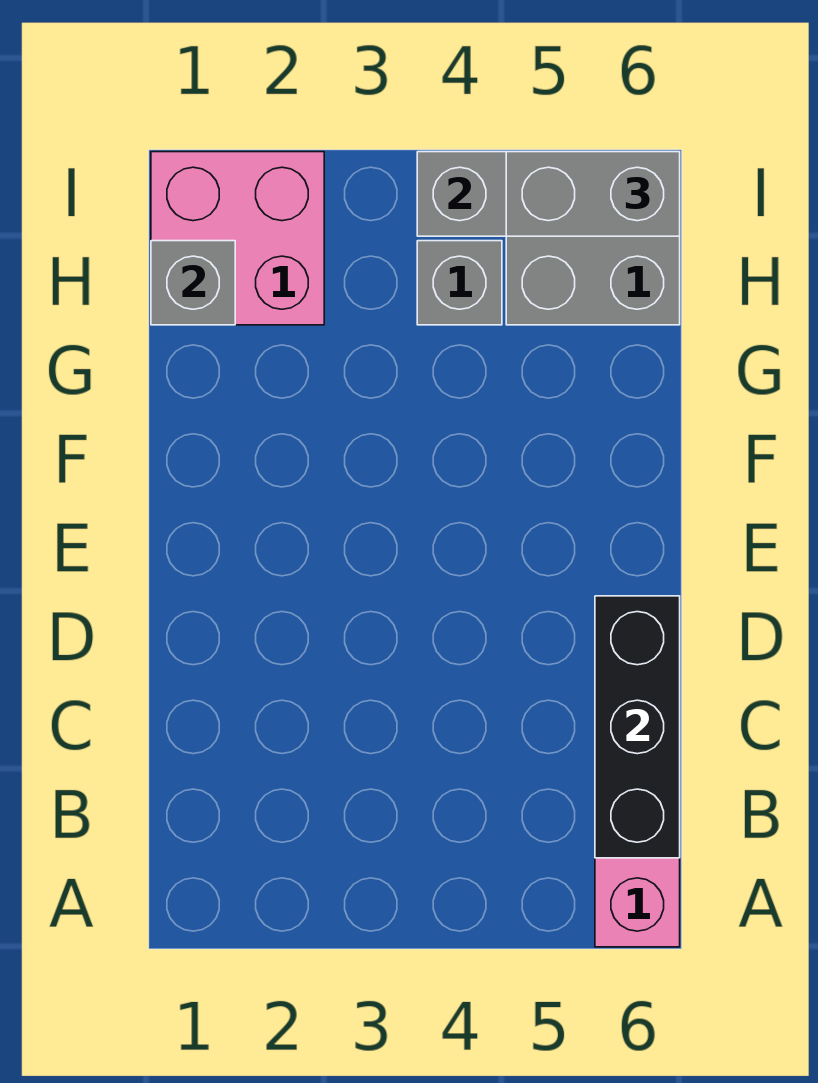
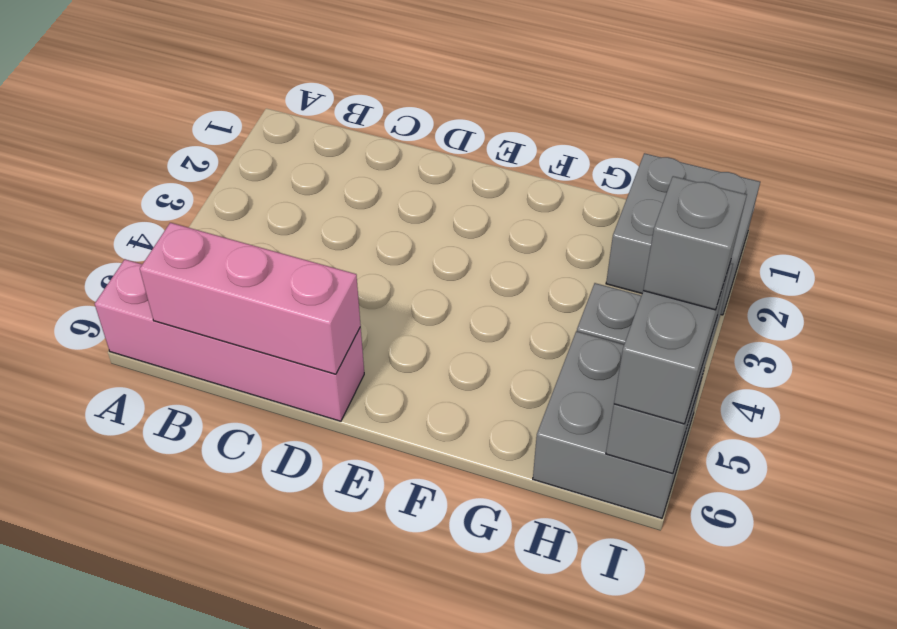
black 1x3 brick [595,596,680,858] -> pink 1x3 brick [140,223,361,374]
pink 2x2 brick [151,152,324,325] -> grey 2x2 brick [606,153,760,315]
grey 1x1 brick [151,241,235,325] -> grey 1x1 brick moved to [643,176,747,310]

